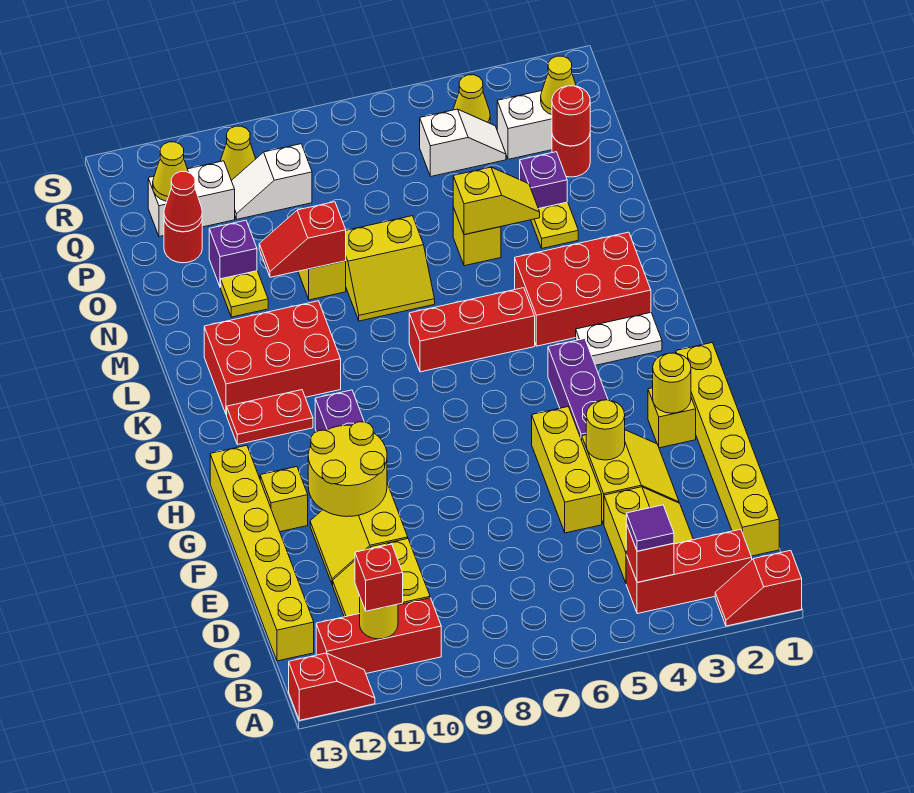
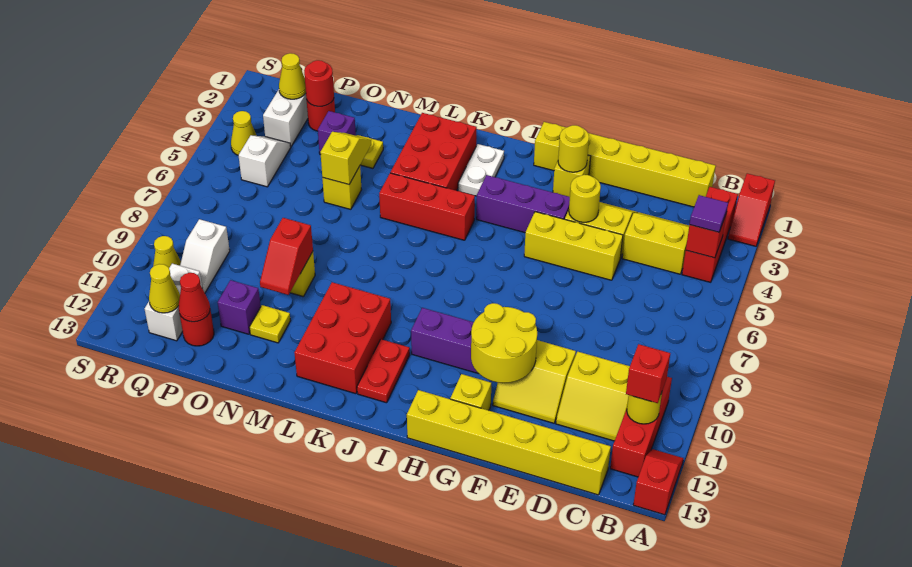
red 1x3 brick [409,288,535,372] -> red 1x3 brick turned to [379,173,475,240]
yellow 2x2 slope [346,216,435,321] -> none

